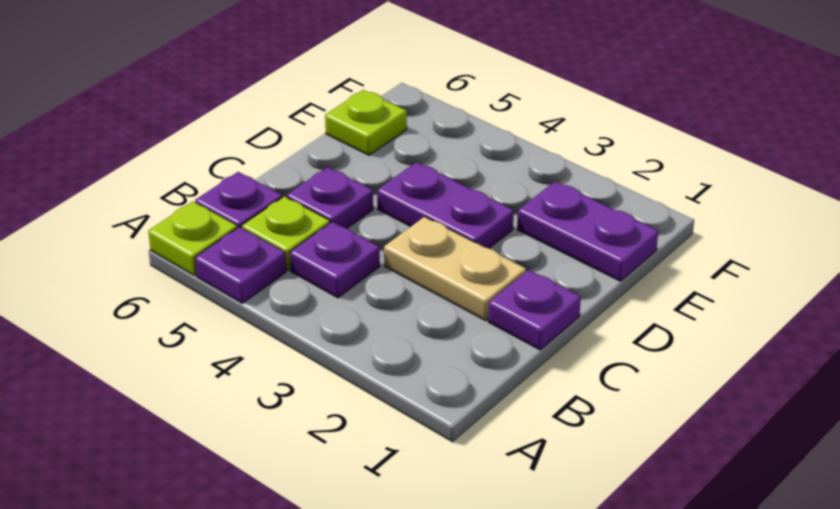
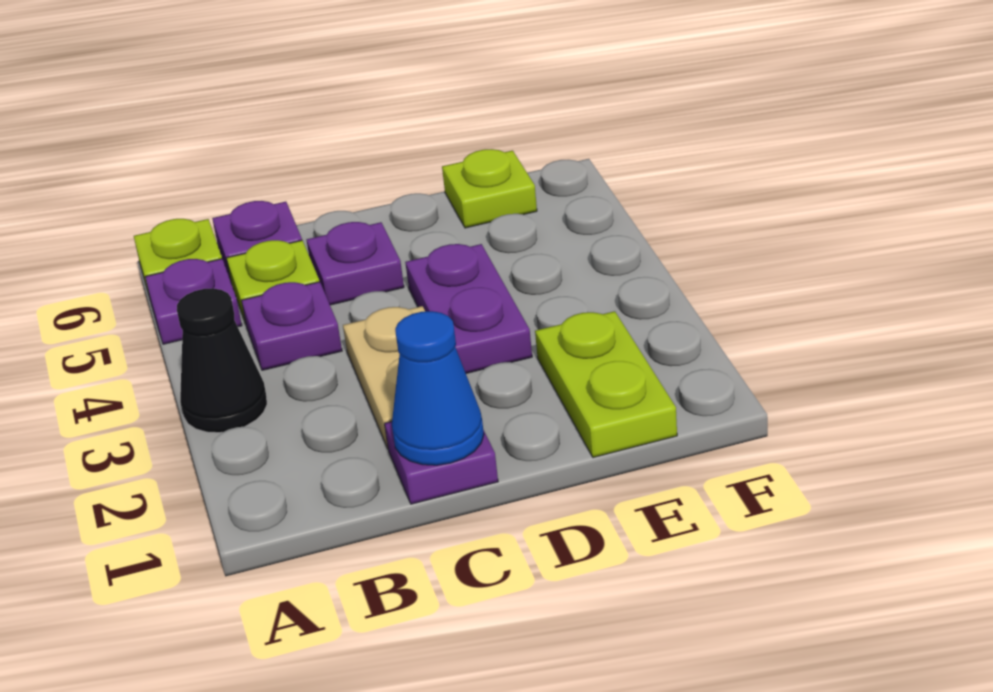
none -> black 1x1 cone [177,288,267,433]
none -> blue 1x1 cone [392,311,484,465]
purple 1x2 plate [517,182,658,281] -> lime 1x2 plate [535,311,677,458]

